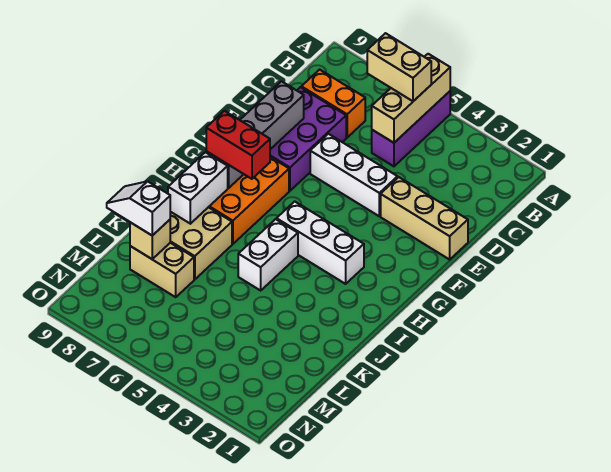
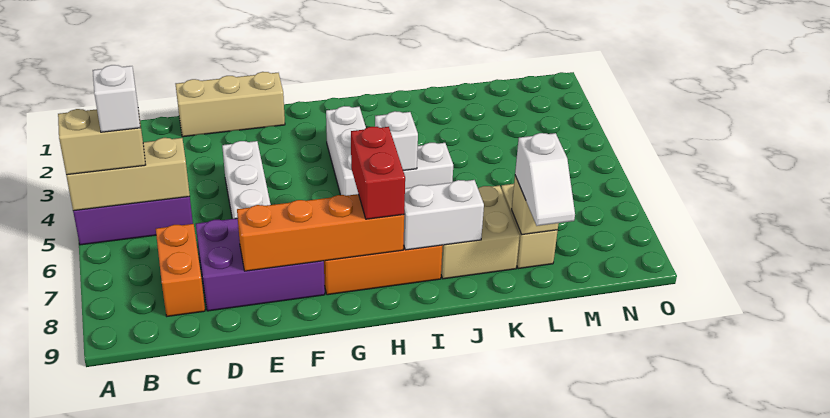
tan 1x2 brick [367,33,431,101] -> tan 1x2 brick turned to [58,109,145,175]
none -> white 1x1 brick [93,65,140,132]
tan 1x3 brick [381,177,468,259] -> tan 1x3 brick turned to [176,72,285,137]
grey 1x4 brick [206,81,304,188] -> orange 1x4 brick [237,194,404,271]
none -> white 1x1 brick [375,111,418,170]

